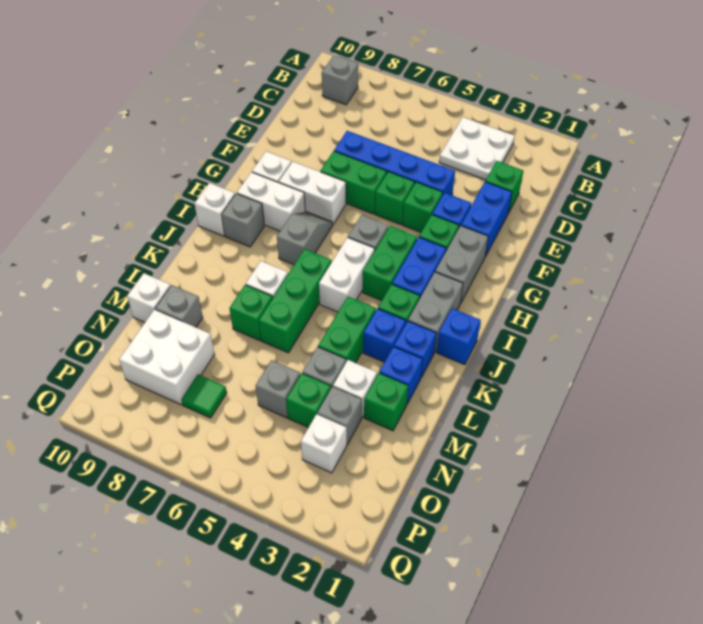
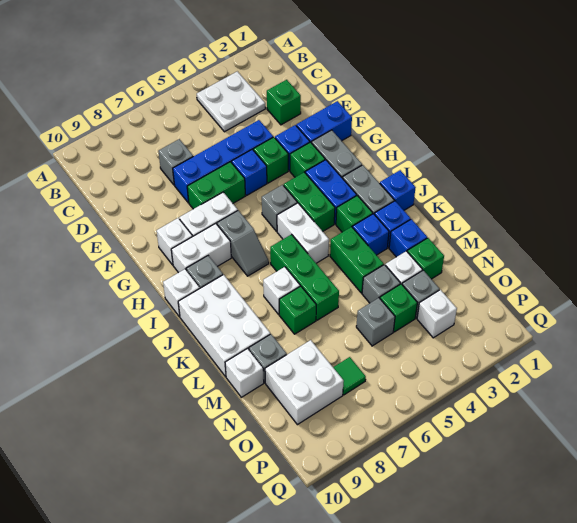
grey 1x1 brick [322,55,358,105] -> grey 1x1 brick moved to [158,139,193,185]
blue 1x2 brick [461,182,512,257] -> blue 1x2 brick turned to [296,101,352,143]
green 1x1 brick [375,172,415,225] -> blue 1x1 brick [232,149,267,195]
grey 1x2 slope [277,212,332,265] -> grey 1x2 slope turned to [217,210,269,276]
none -> white 2x3 brick [178,275,270,377]

